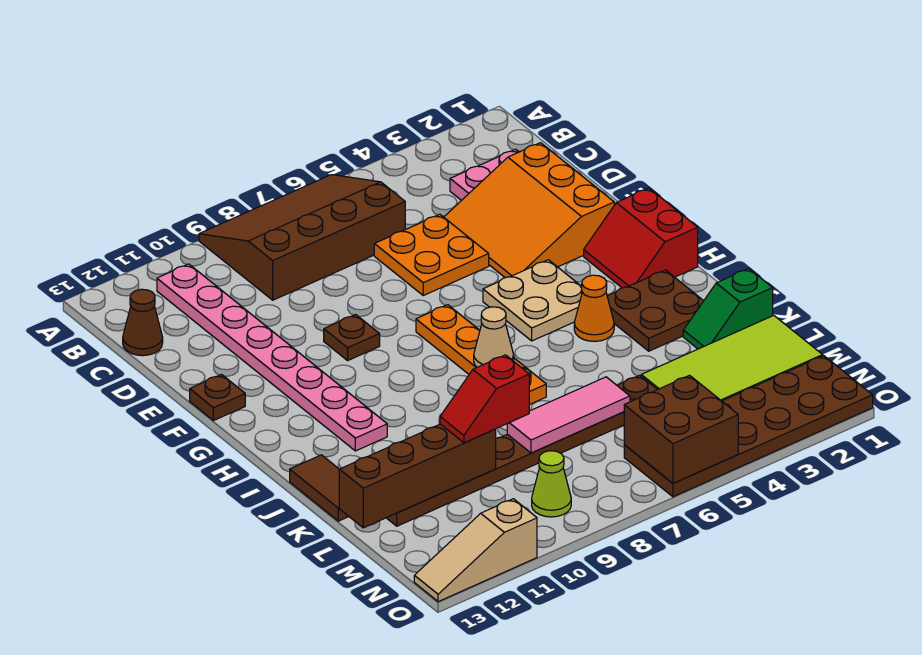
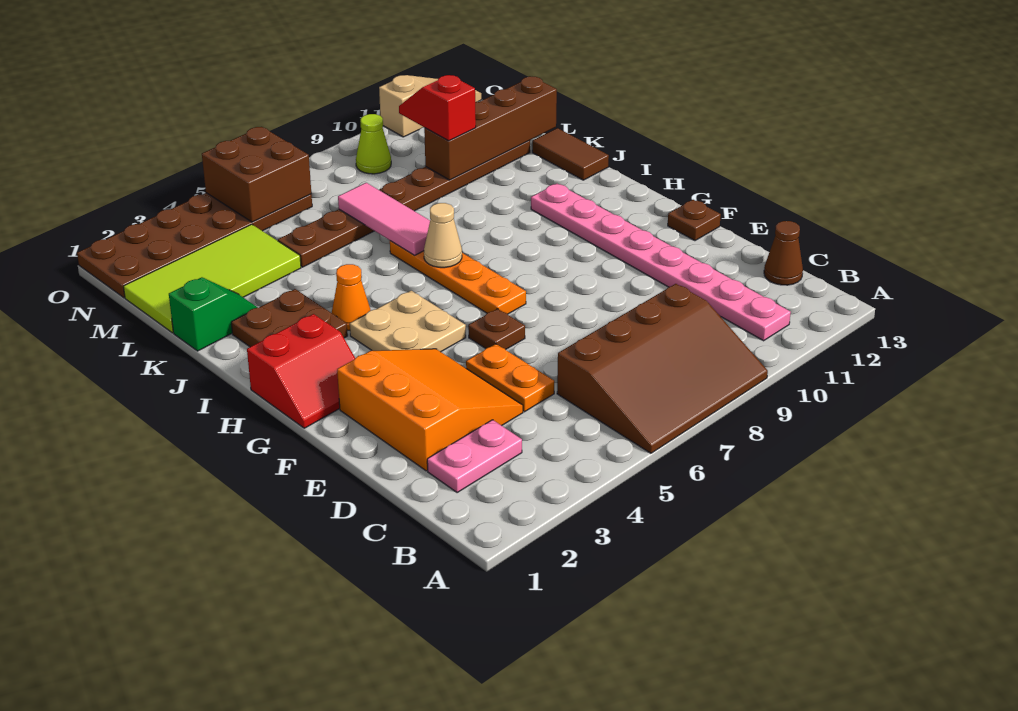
orange 2x2 plate [374,214,489,295] -> orange 1x2 plate [466,344,554,412]
brown 1x1 plate [324,315,380,360] -> brown 1x1 plate moved to [468,309,525,350]
red 2x2 slope [584,188,698,288] -> red 2x2 slope turned to [247,314,355,428]
pink 1x3 tile [507,377,630,453] -> pink 1x3 tile turned to [338,183,430,256]
red 1x2 slope [440,355,529,443] -> red 1x2 slope turned to [399,75,476,141]

